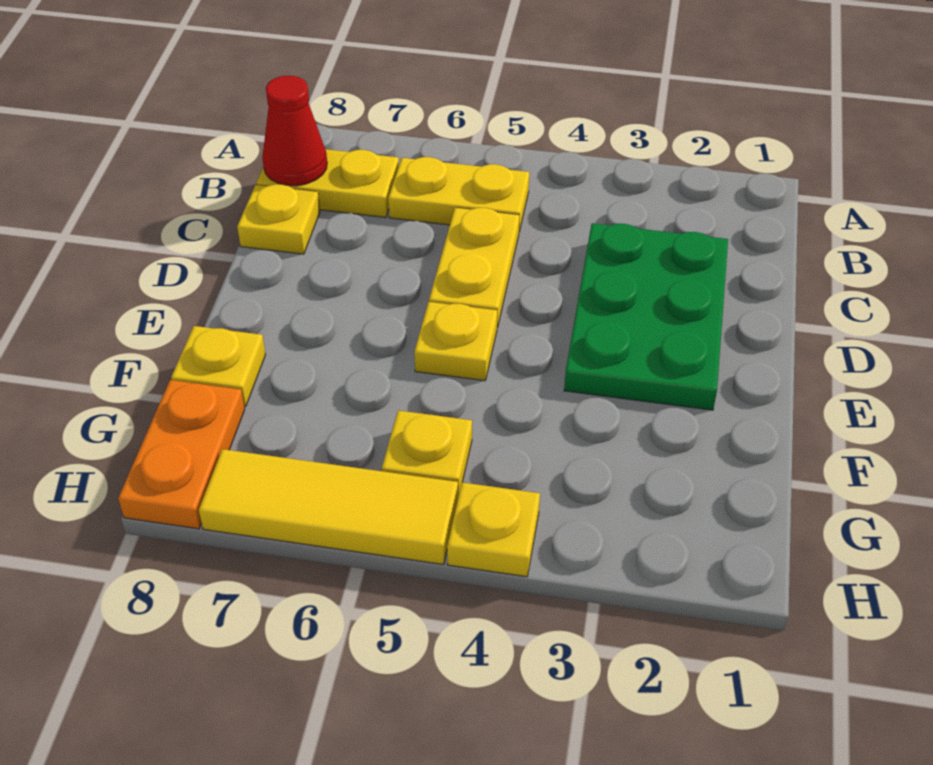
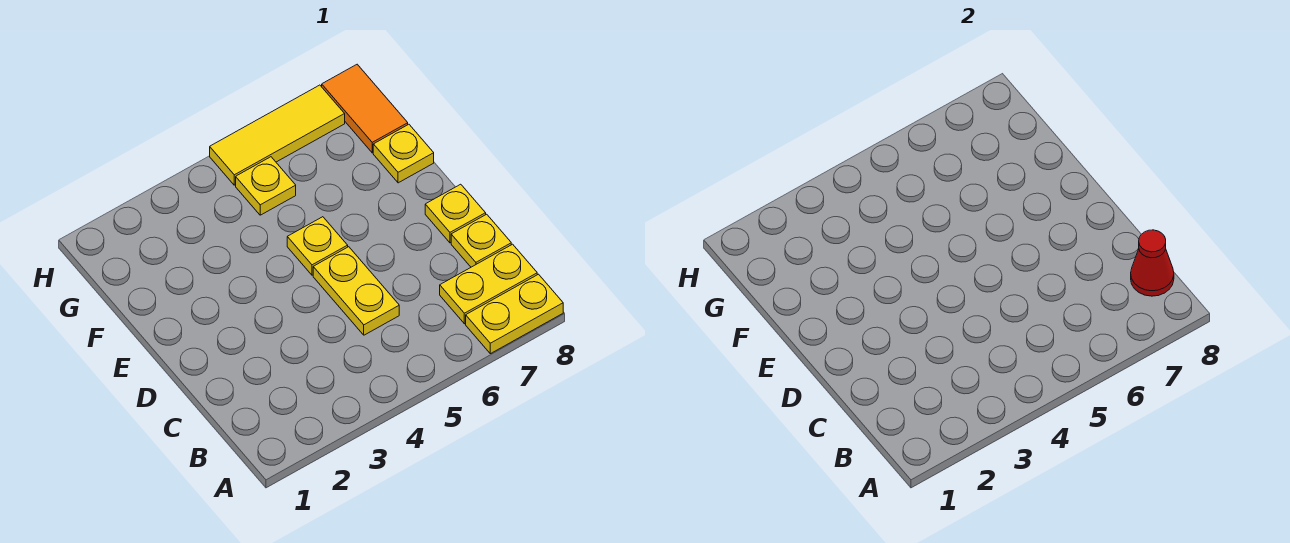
yellow 1x2 plate [388,157,529,231] -> yellow 1x2 plate moved to [466,274,563,354]
green 2x3 plate [564,223,728,410] -> none
orange 1x2 plate [118,380,245,529] -> orange 1x2 tile [322,64,408,153]
yellow 1x1 plate [447,482,540,577] -> yellow 1x1 plate moved to [425,184,486,243]

